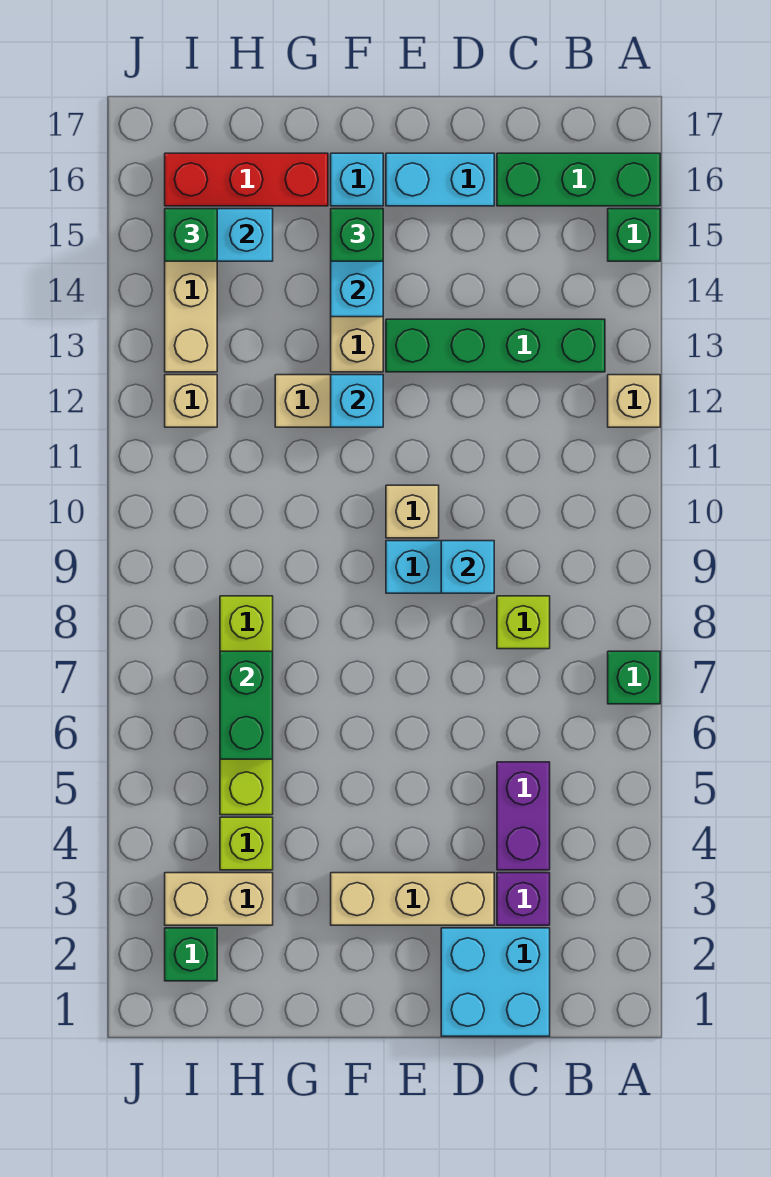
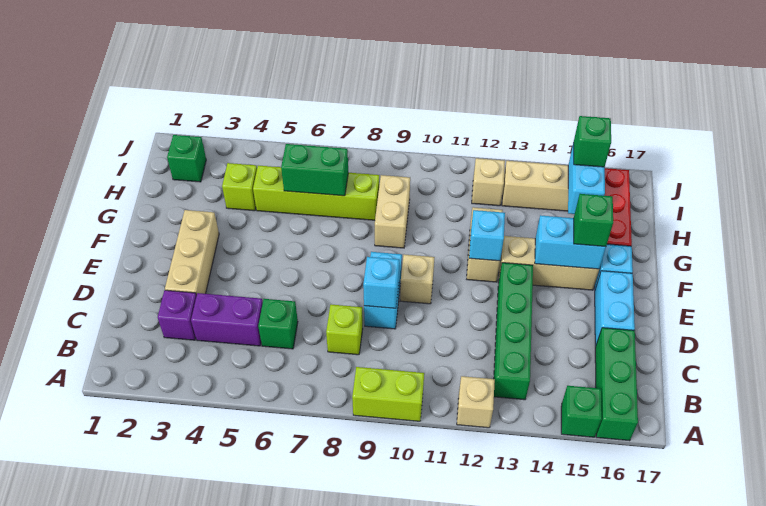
green 1x1 brick [608,651,660,704] -> green 1x1 brick moved to [258,299,298,349]
none -> lime 1x2 brick [352,367,424,421]
cyan 2x2 brick [441,928,550,1036] -> none
tan 1x2 brick [165,873,273,925] -> tan 1x2 brick moved to [375,175,410,248]

